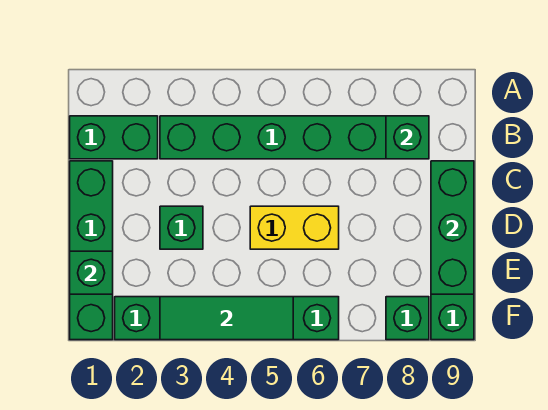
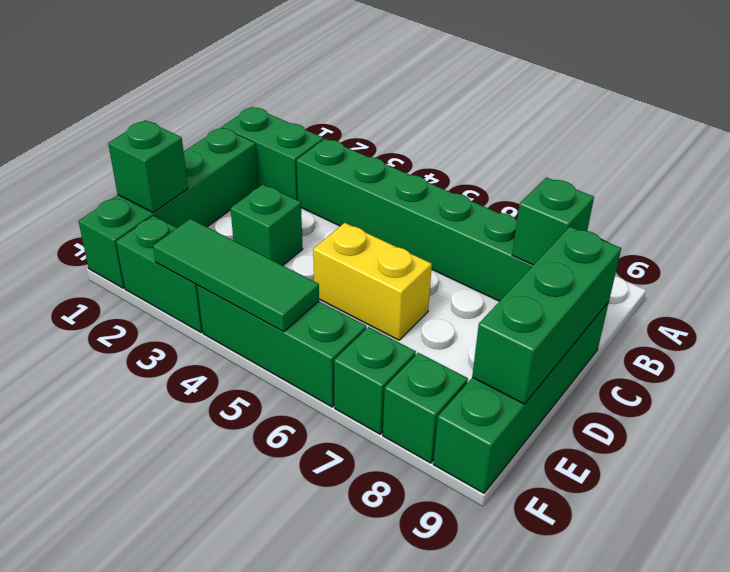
none -> green 1x1 brick [334,327,416,434]

